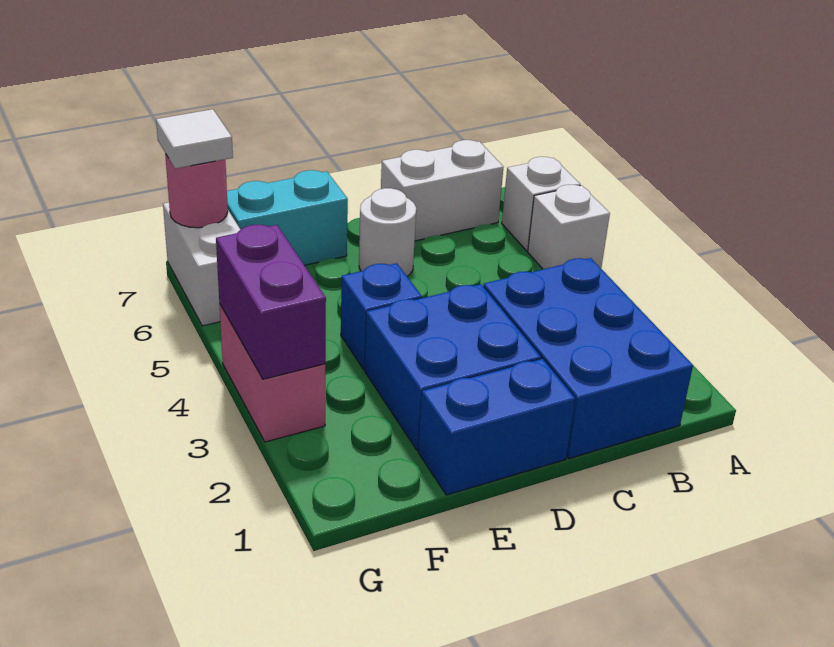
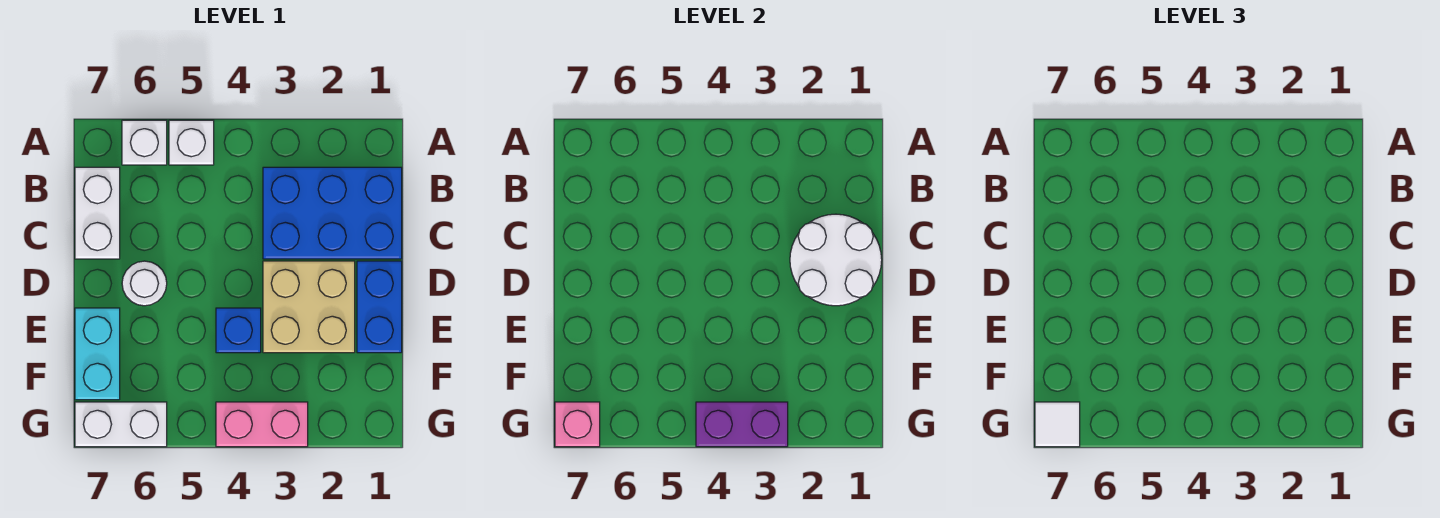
none -> white 2x2 round brick [790,214,882,306]
blue 2x2 brick [365,284,541,450] -> tan 2x2 brick [263,261,355,353]
pink 1x1 round brick [165,153,228,228] -> pink 1x1 brick [555,402,600,447]

